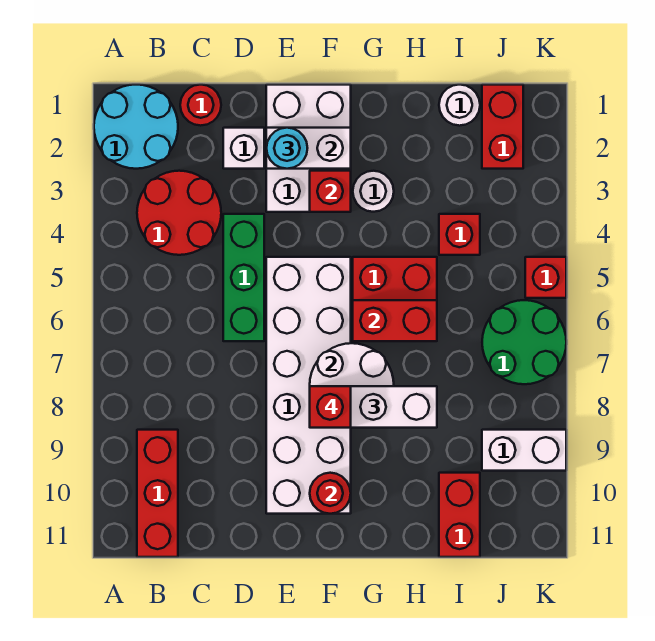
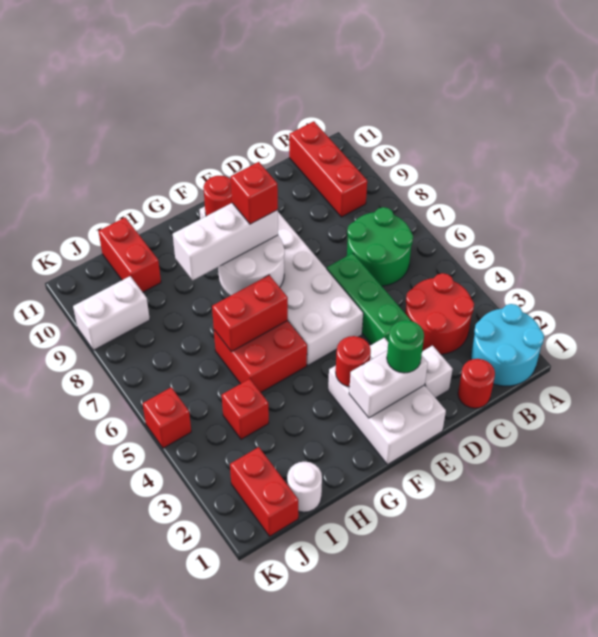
cyan 1x1 round brick [266,128,307,169] -> green 1x1 round brick [387,320,424,373]
red 1x1 brick [310,171,351,212] -> red 1x1 round brick [336,336,371,387]
white 1x1 round brick [353,171,394,212] -> none
green 2x2 round brick [482,300,566,384] -> green 2x2 round brick moved to [347,207,413,286]

